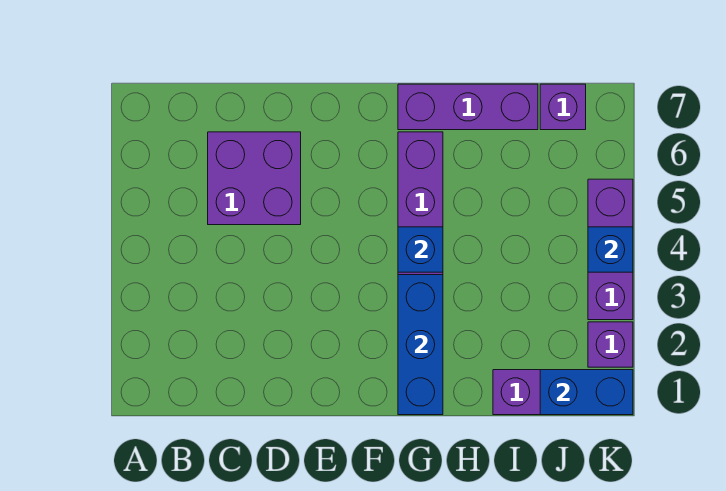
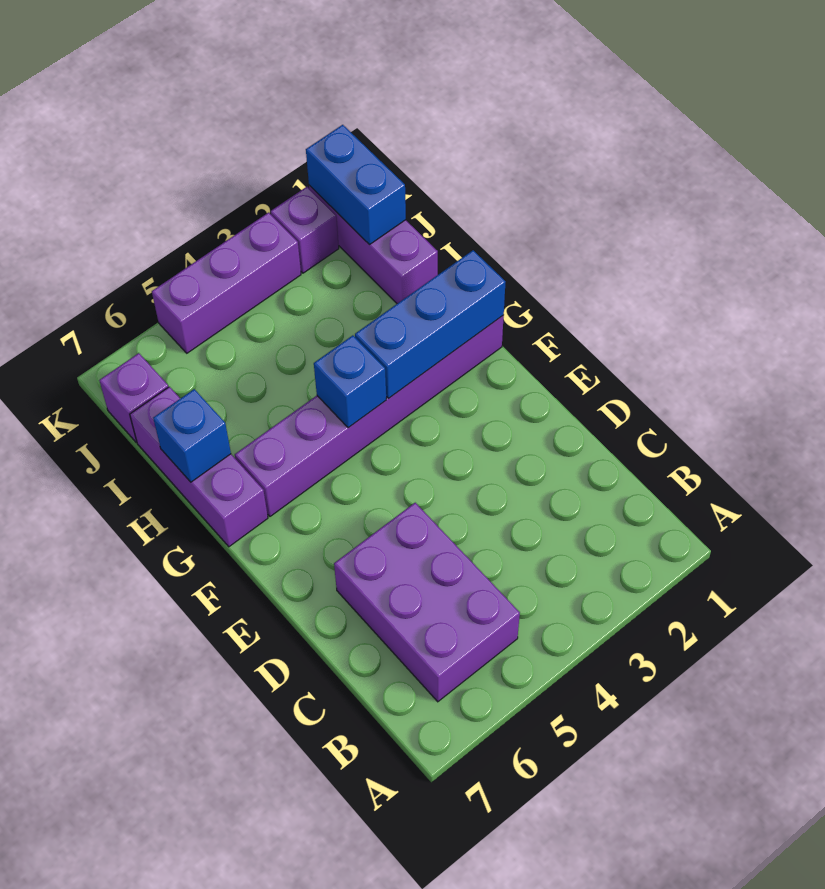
purple 2x2 brick [208,132,301,225] -> purple 2x3 brick [334,503,520,702]
blue 1x1 brick [588,227,633,272] -> blue 1x1 brick moved to [153,389,231,482]

